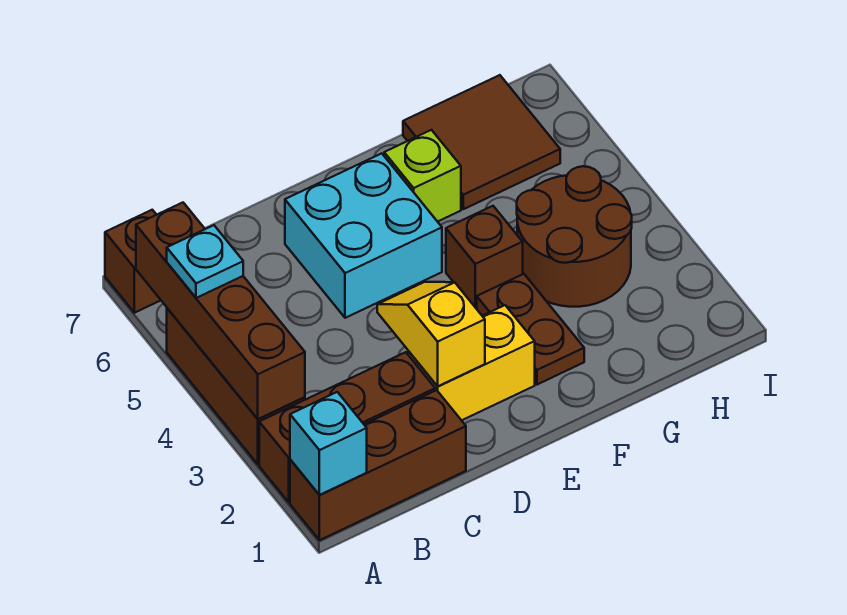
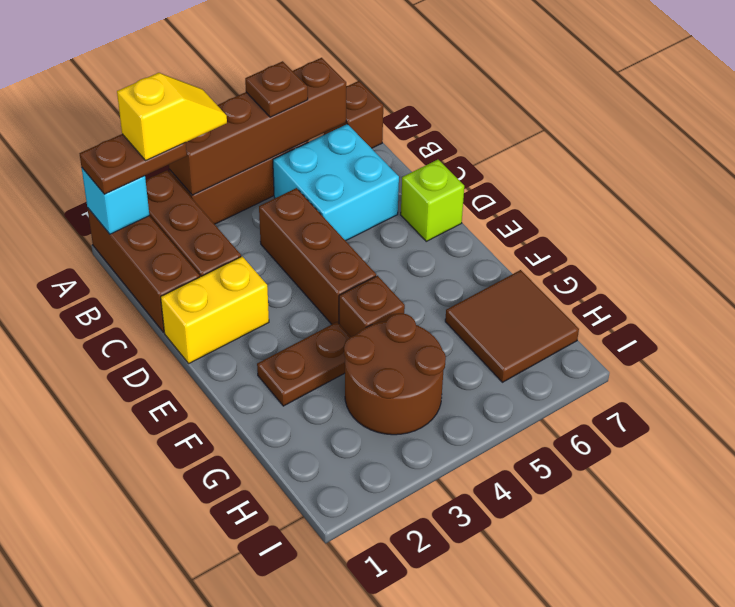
none -> brown 1x2 plate [80,134,187,194]
cyan 1x1 plate [167,225,243,298] -> brown 1x1 plate [245,61,308,117]
none -> brown 1x3 brick [259,188,376,324]
yellow 1x2 brick [408,305,535,420] -> yellow 1x2 brick turned to [161,257,269,363]
yellow 1x2 slope [377,282,485,386] -> yellow 1x2 slope moved to [117,73,227,160]
cyan 2x2 brick [285,153,442,318] -> cyan 2x2 brick moved to [273,124,399,241]
lime 1x1 brick [384,130,461,222] -> lime 1x1 brick moved to [401,160,464,241]

